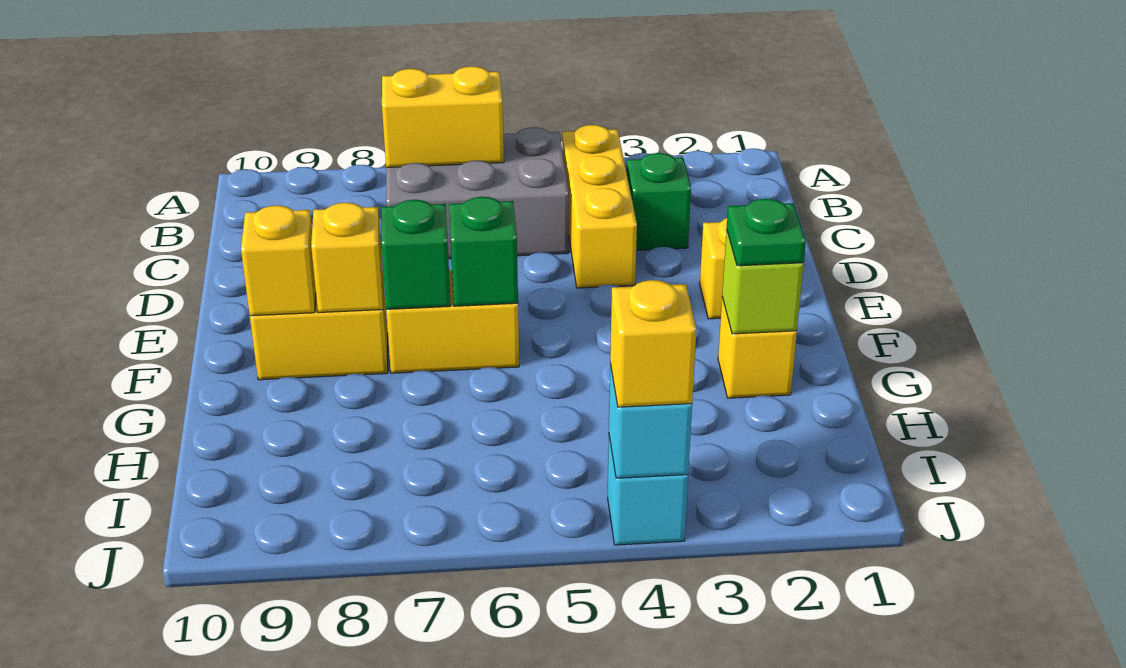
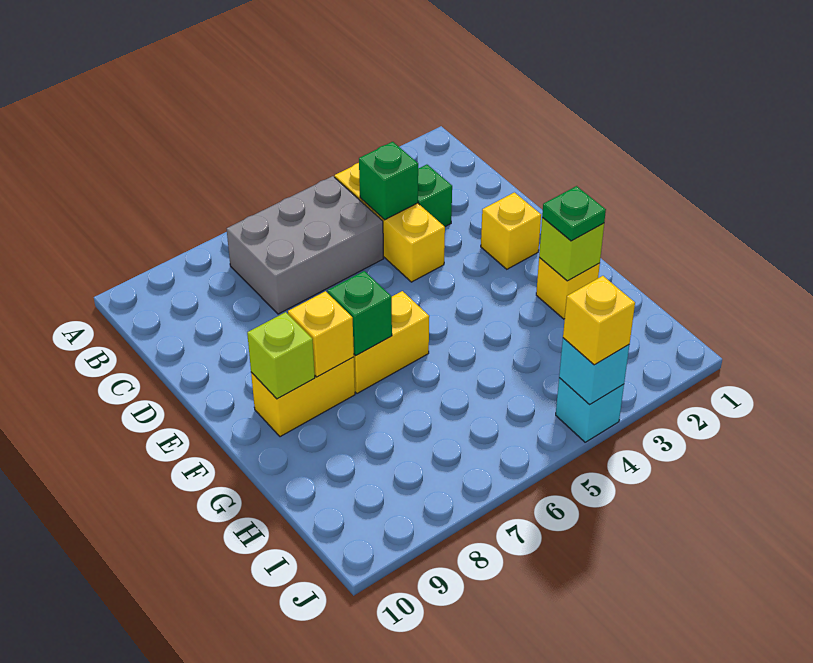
yellow 1x2 brick [382,66,504,167] -> none
green 1x1 brick [449,197,518,306] -> green 1x1 brick moved to [359,142,418,220]
yellow 1x1 brick [241,206,316,316] -> lime 1x1 brick [247,312,315,399]

